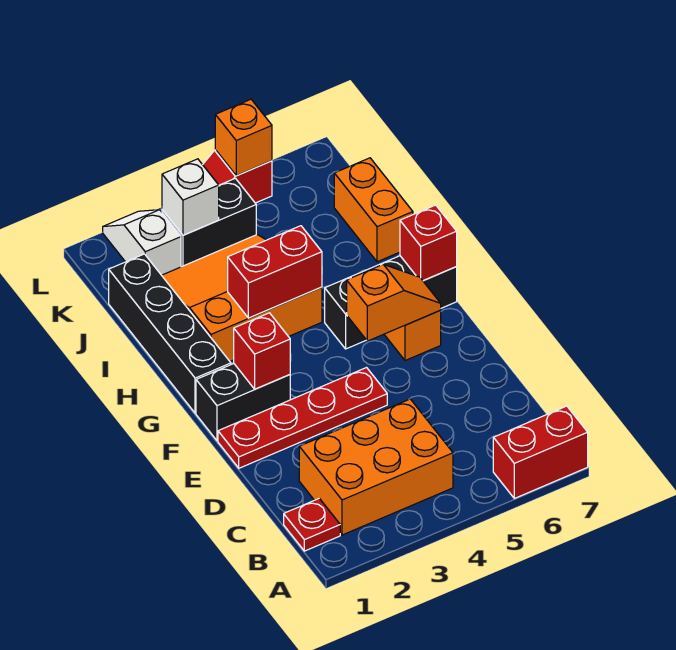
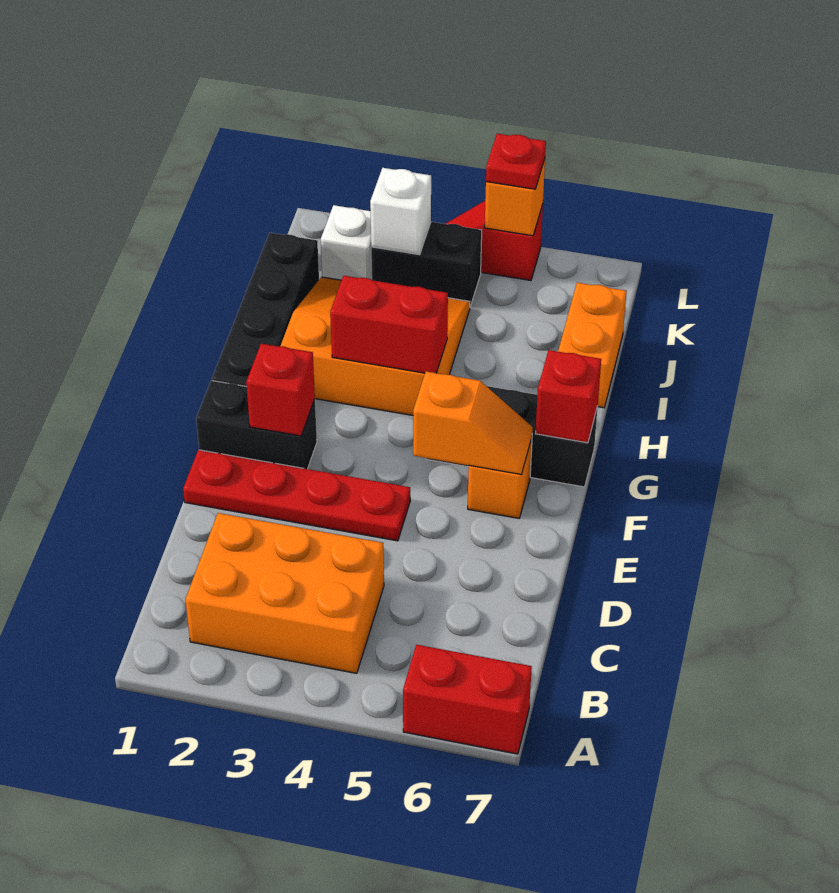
red 1x1 plate [284,498,340,551] -> red 1x1 plate moved to [486,134,546,189]

